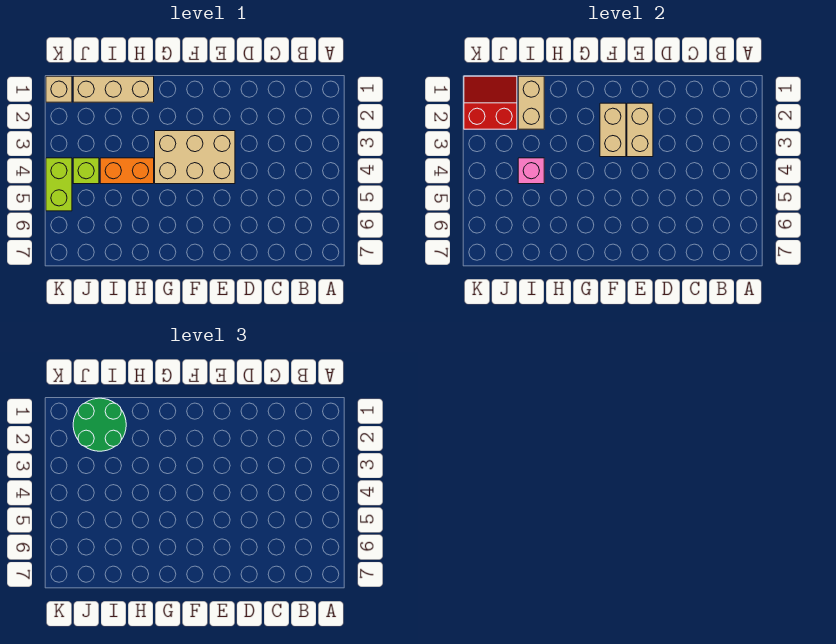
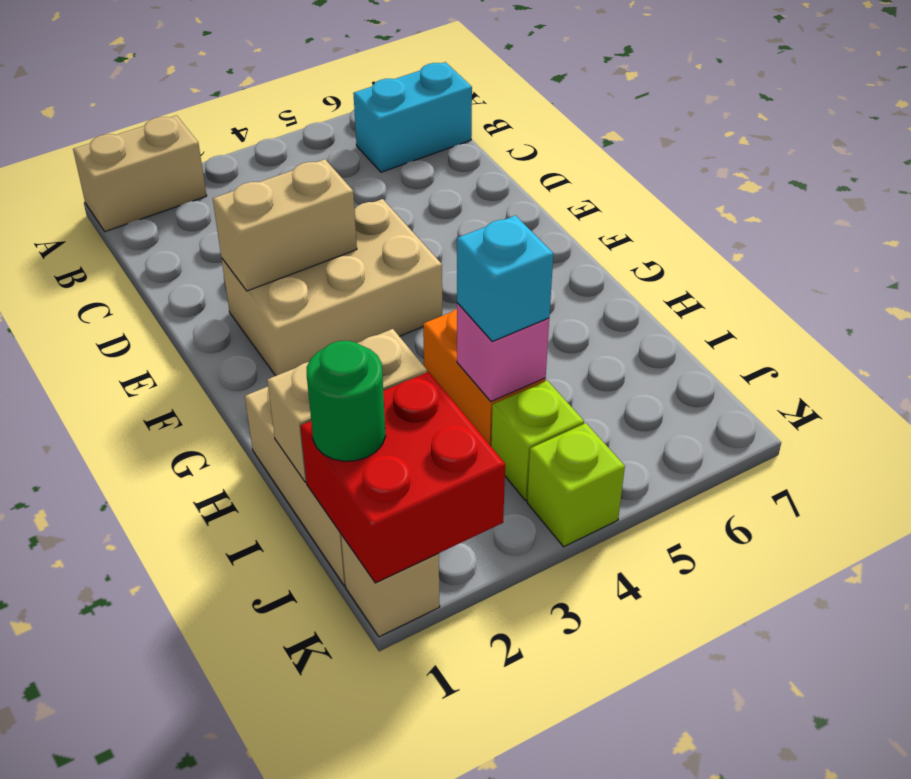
none -> cyan 1x2 brick [353,62,472,172]
tan 2x3 brick [155,131,235,184] -> tan 2x3 brick turned to [222,199,442,376]
tan 1x2 brick [600,103,626,157] -> tan 1x2 brick moved to [73,115,207,232]
green 2x2 round brick [73,398,126,451] -> green 1x1 round brick [307,341,386,461]
none -> cyan 1x1 brick [457,215,553,341]
red 2x2 slope [464,76,517,129] -> red 2x2 brick [300,372,505,583]
lime 1x2 brick [46,158,72,211] -> lime 1x1 brick [527,423,625,547]

